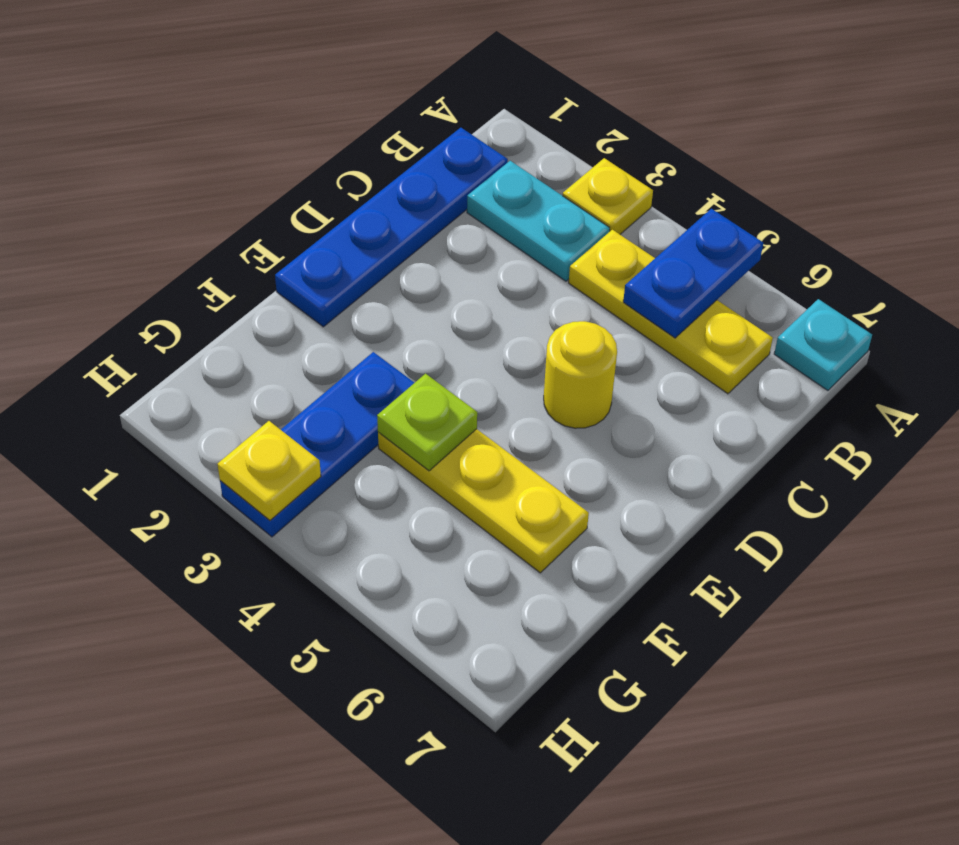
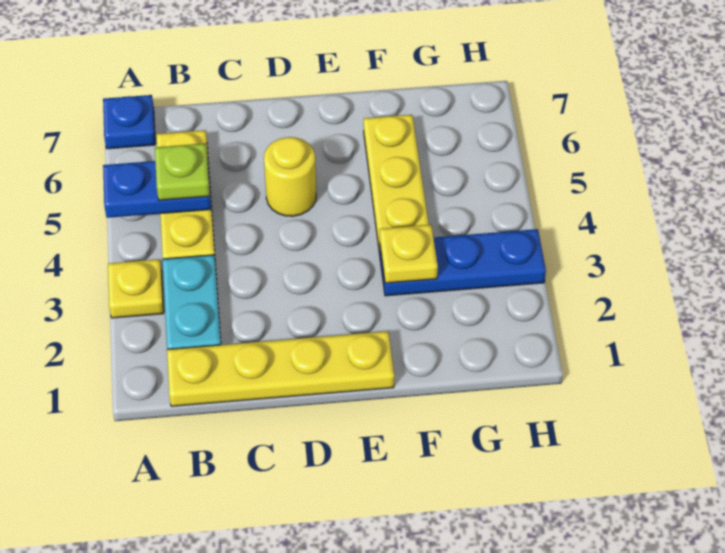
cyan 1x1 plate [774,299,872,390] -> blue 1x1 plate [103,95,155,149]
blue 1x4 plate [275,128,508,327] -> yellow 1x4 plate [167,331,394,406]
lime 1x1 plate [377,373,477,471] -> lime 1x1 plate moved to [155,143,210,200]
yellow 1x1 plate [217,421,321,520] -> yellow 1x1 plate moved to [379,225,438,283]

